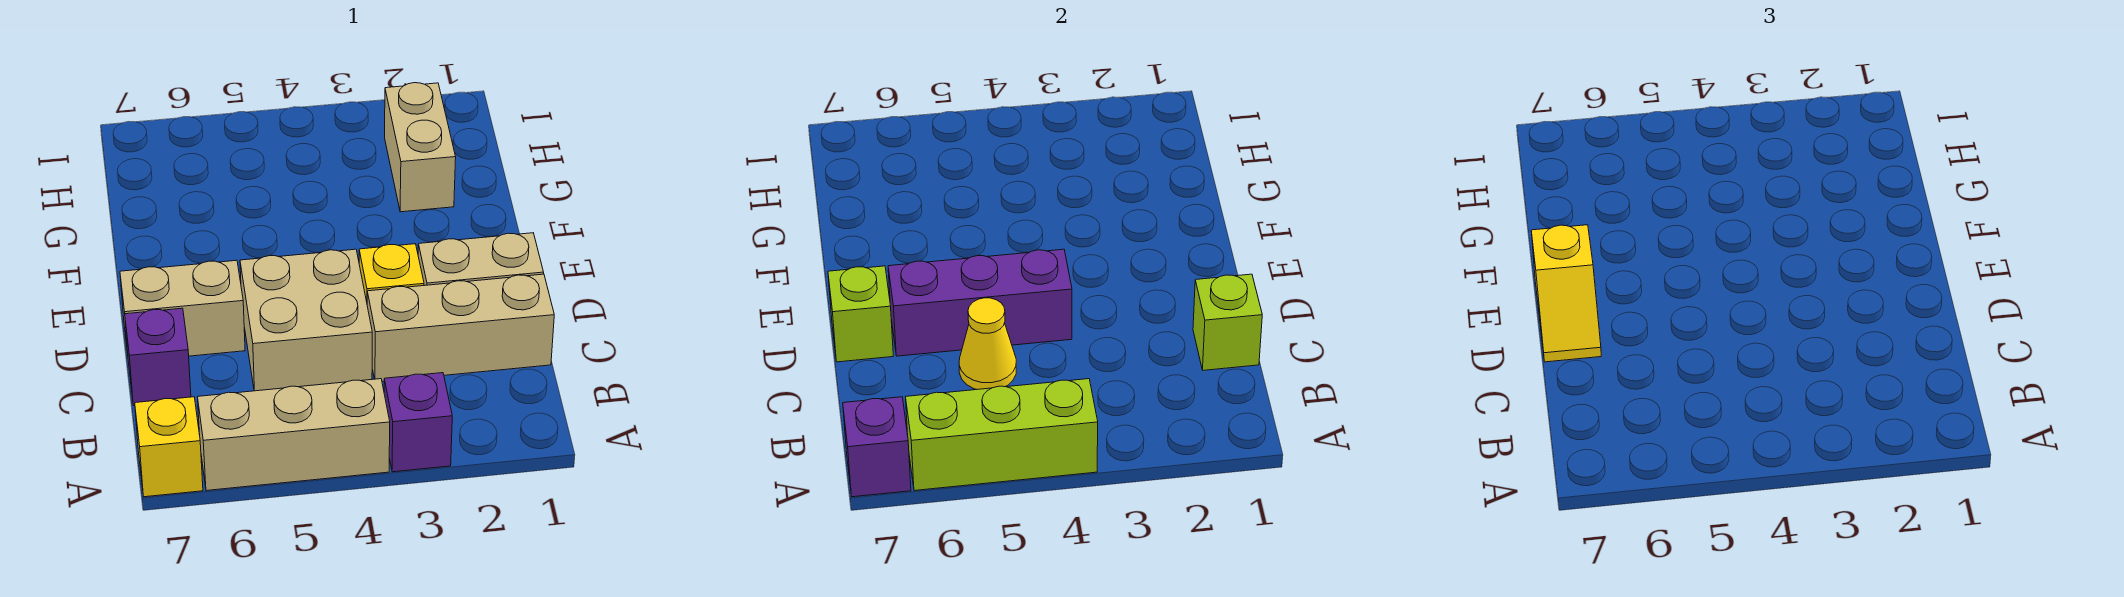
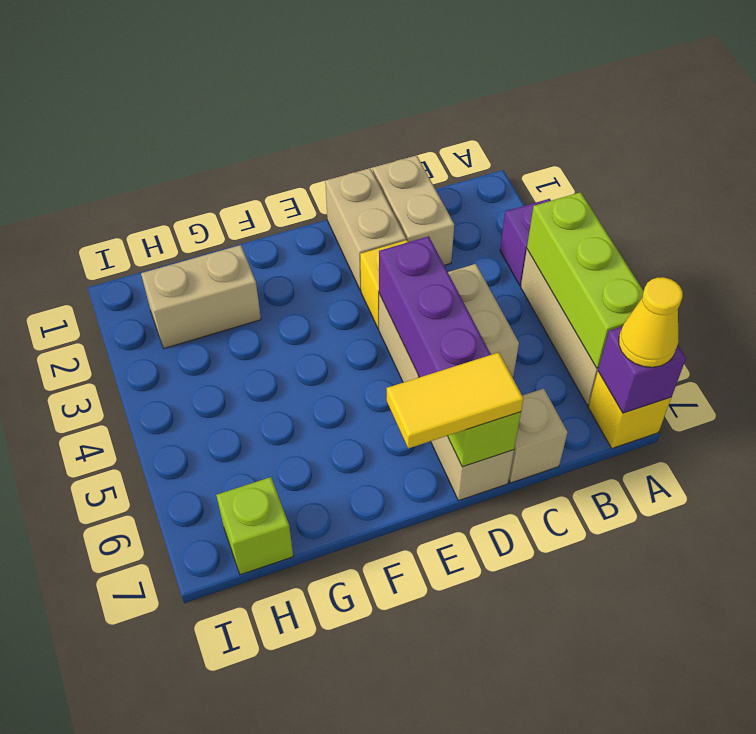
tan 1x3 brick [367,274,554,381] -> tan 1x2 brick [373,155,454,265]
lime 1x1 brick [1193,274,1262,370] -> lime 1x1 brick moved to [216,477,293,575]
yellow 1x1 cone [959,298,1016,390] -> yellow 1x1 cone moved to [619,277,683,367]
purple 1x1 brick [125,308,191,406] -> tan 1x1 brick [509,389,568,483]
yellow 1x2 slope [1531,225,1601,362] -> yellow 1x2 tile [387,353,524,448]

